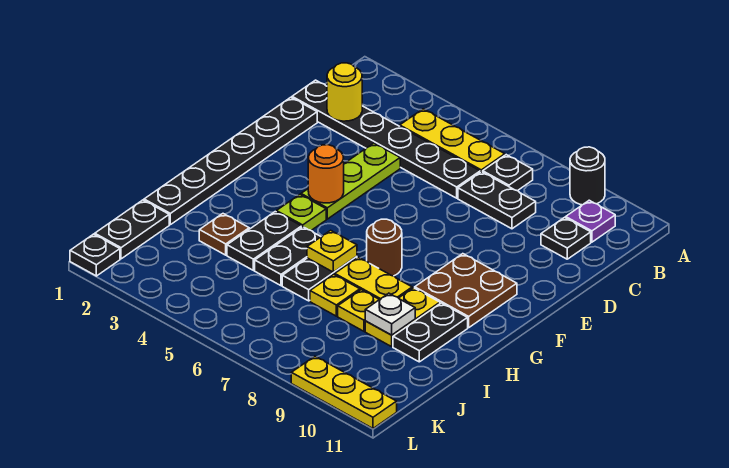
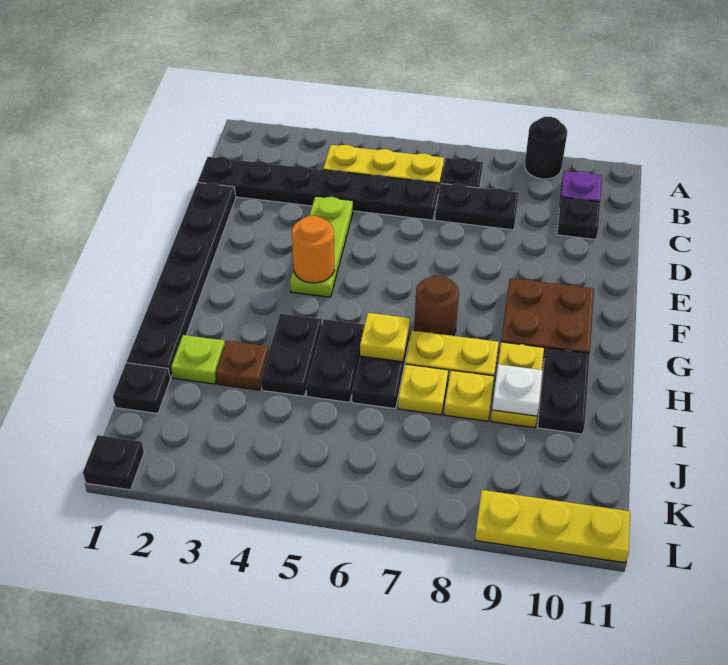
yellow 1x1 round brick [327,63,362,121] -> none
lime 1x1 plate [276,195,326,230] -> lime 1x1 plate moved to [171,335,225,384]
black 1x2 plate [95,200,169,259] -> black 1x1 plate [113,363,170,413]

